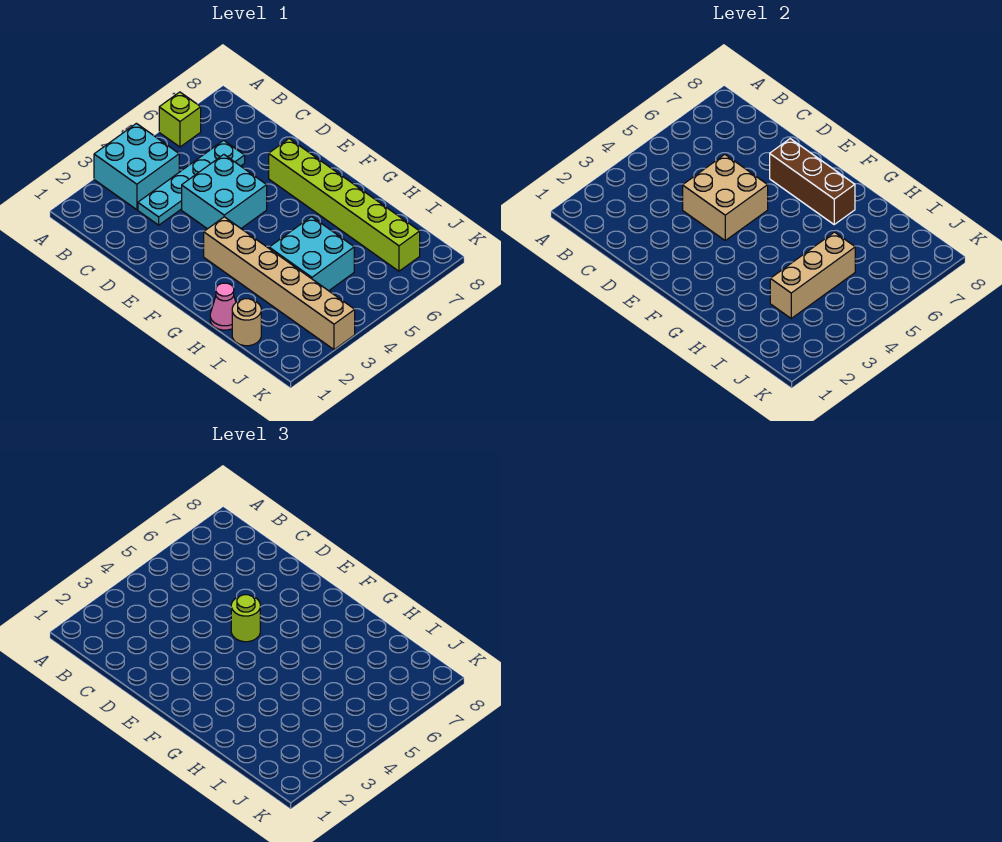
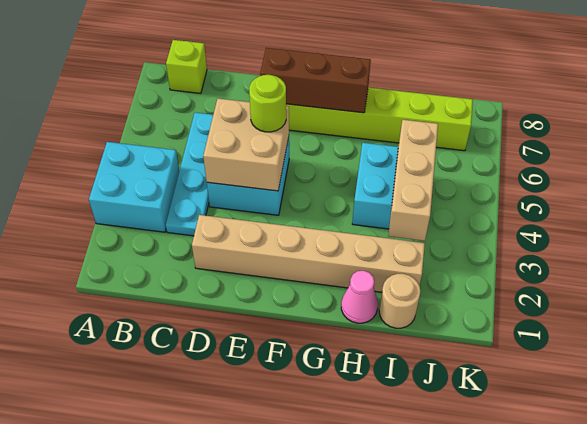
lime 1x1 brick [159,92,201,147] -> lime 1x1 brick moved to [166,40,207,93]
tan 1x6 brick [204,217,355,350] -> tan 1x6 brick moved to [192,215,425,292]

